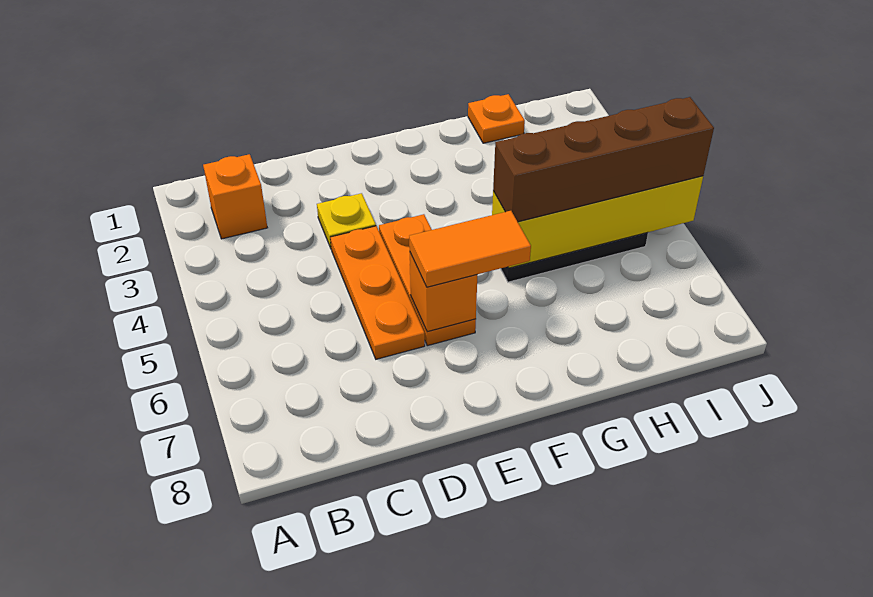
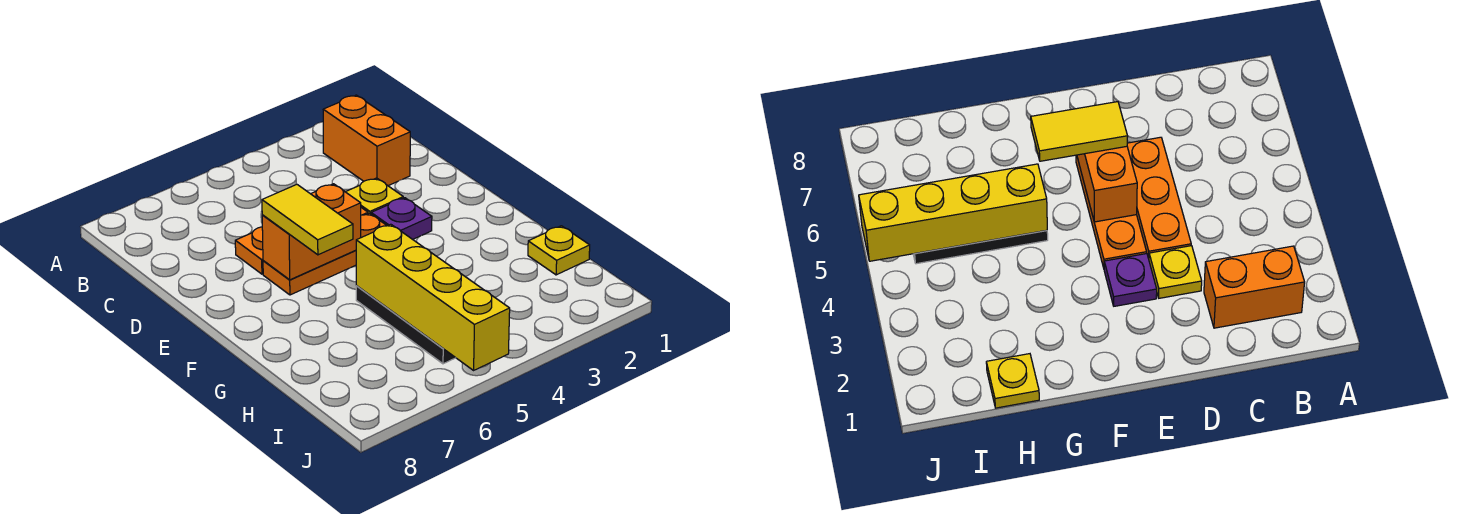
orange 1x1 brick [203,154,267,239] -> orange 1x2 brick [323,95,410,186]
none -> purple 1x1 plate [371,198,432,239]
orange 1x1 brick [410,253,477,332] -> orange 1x2 brick [262,184,361,280]
orange 1x2 tile [409,211,531,287] -> yellow 1x2 tile [262,184,353,255]
brown 1x4 brick [493,97,714,222] -> none
orange 1x1 plate [468,94,525,143] -> yellow 1x1 plate [528,226,590,275]

